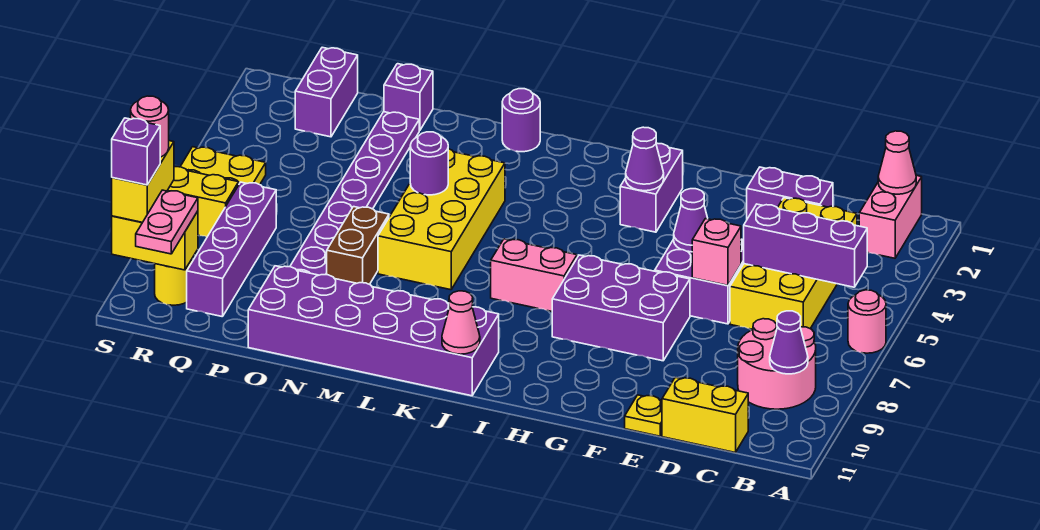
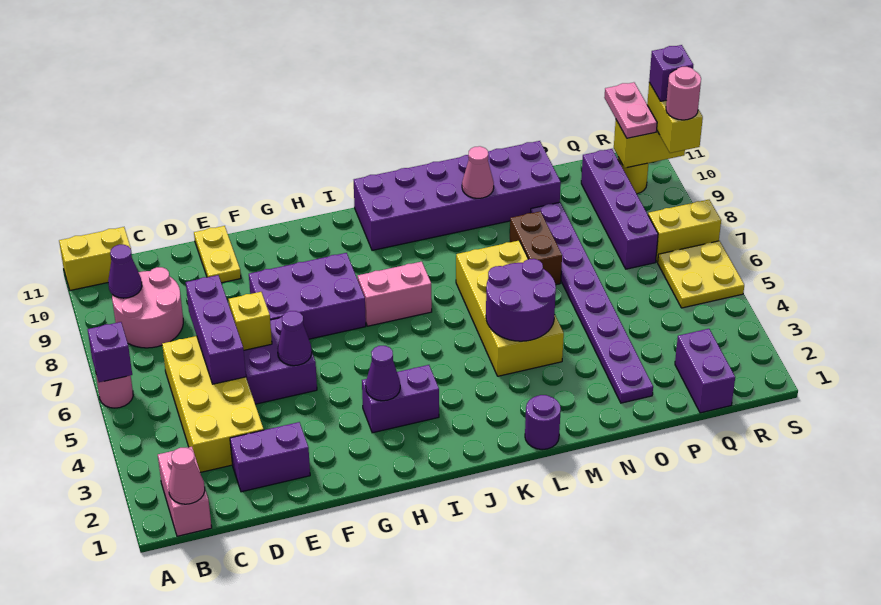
purple 1x3 brick [744,204,867,287] -> purple 1x3 brick turned to [186,275,246,384]
yellow 1x2 brick [662,377,748,453] -> yellow 1x2 brick moved to [59,227,131,290]
pink 1x1 brick [692,219,741,285] -> yellow 1x1 brick [229,292,272,350]
yellow 1x1 plate [625,395,662,436] -> yellow 1x2 plate [194,226,241,283]
purple 1x2 brick [620,143,683,232] -> purple 1x2 brick turned to [362,365,439,433]
pink 1x1 cone [442,291,480,354] -> pink 1x1 cone moved to [462,146,494,198]
purple 1x1 round brick [410,132,448,195] -> purple 2x2 round brick [486,259,556,341]
purple 1x1 brick [384,64,433,131] -> purple 1x1 brick moved to [87,322,132,382]

